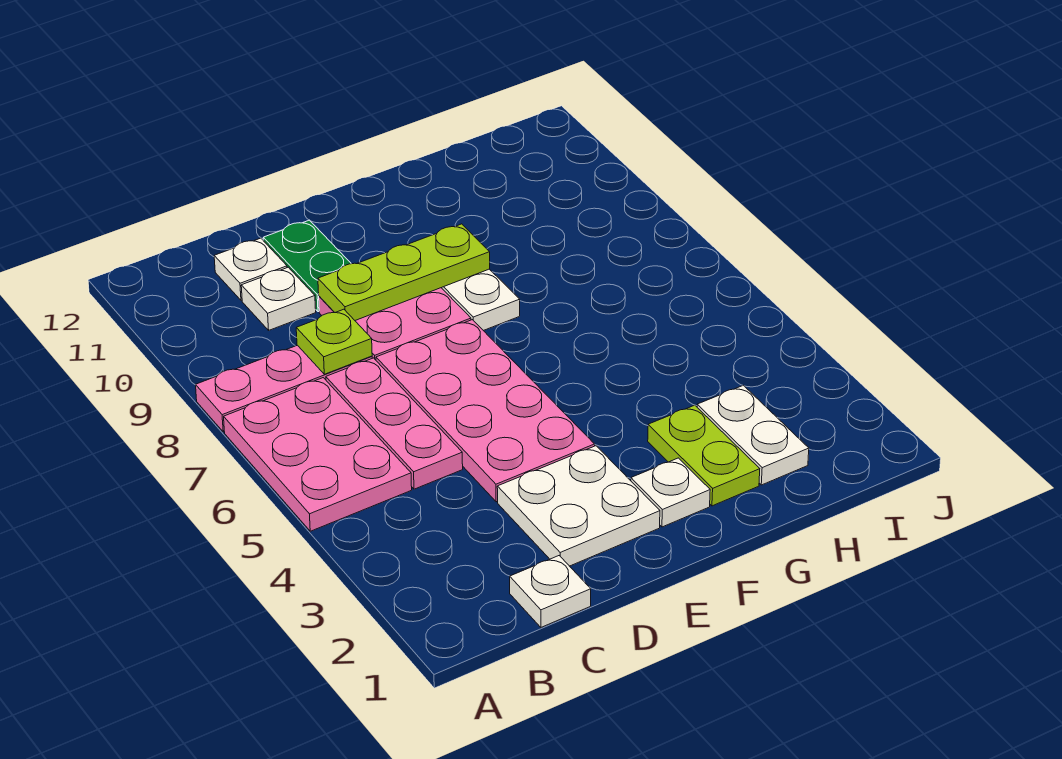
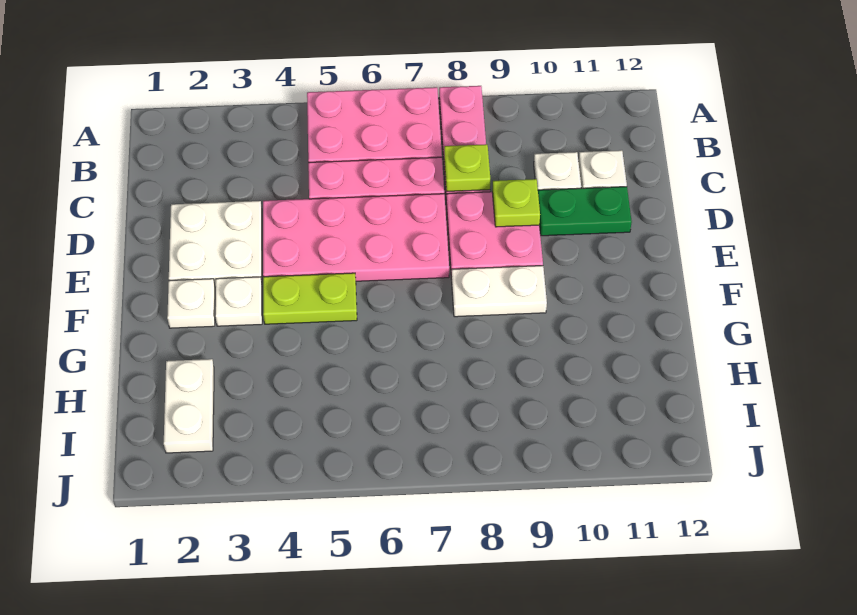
white 1x1 plate [510,556,591,627] -> white 1x1 plate moved to [215,277,262,326]
lime 1x3 plate [318,224,490,320] -> lime 1x1 plate [492,179,540,227]
lime 1x2 plate [648,405,760,506] -> lime 1x2 plate moved to [263,273,357,324]
white 1x2 plate [697,385,809,485] -> white 1x2 plate turned to [164,359,214,453]

